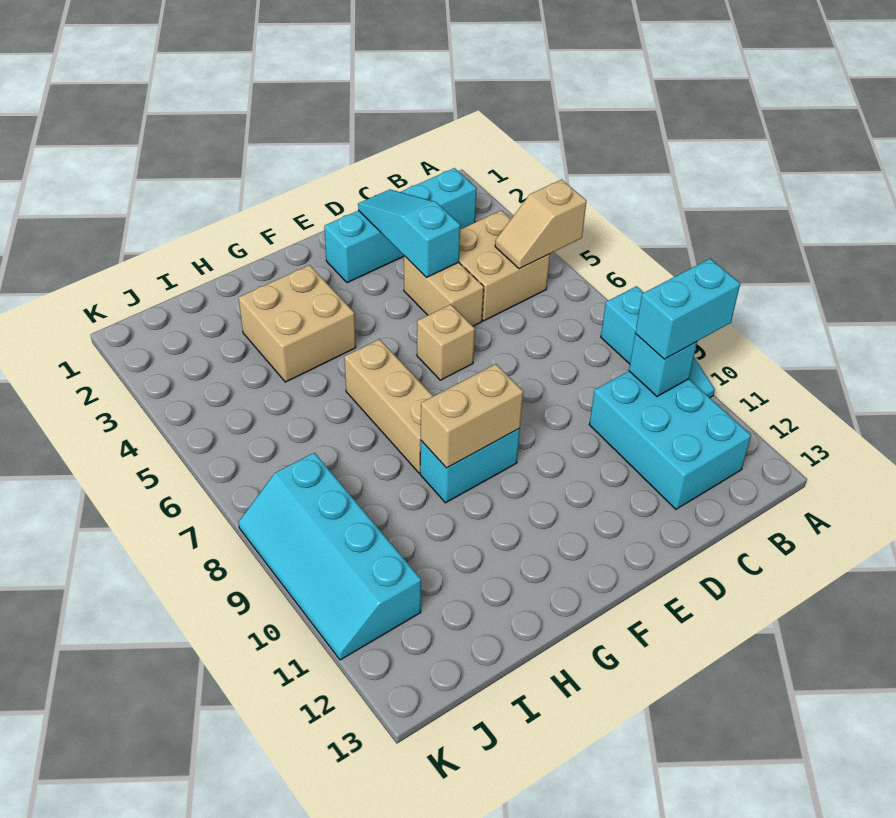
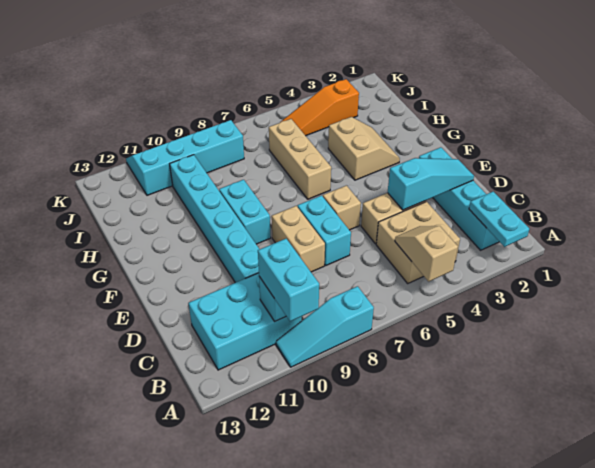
none -> cyan 1x2 plate [469,192,529,247]
none -> cyan 1x2 brick [298,195,351,265]
none -> cyan 1x6 brick [170,155,259,283]
tan 1x2 brick [421,364,523,468] -> tan 1x2 brick moved to [272,206,325,272]
tan 2x2 brick [239,265,356,382] -> tan 2x2 slope [328,117,400,180]
tan 1x3 brick [344,339,433,473] -> tan 1x3 brick turned to [269,119,331,199]
none -> orange 1x3 slope [281,79,359,136]

